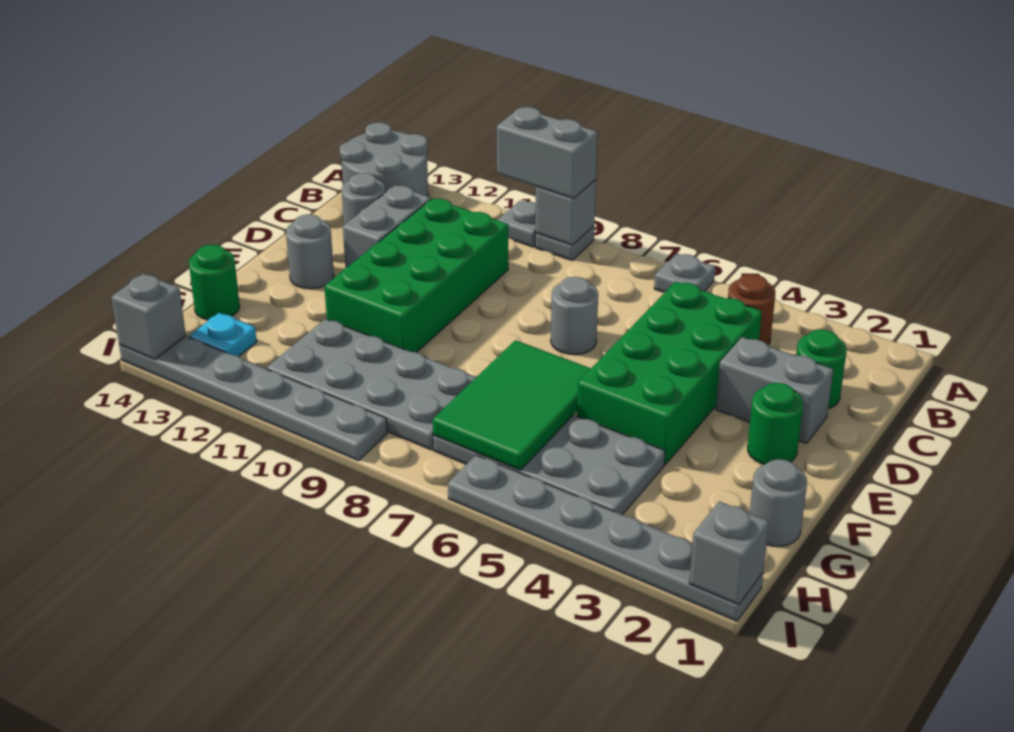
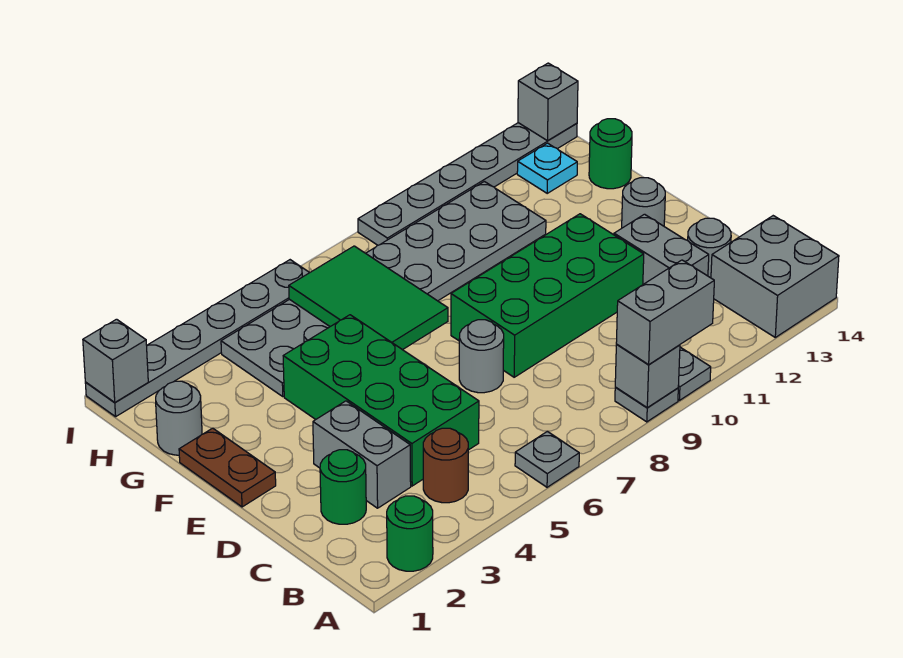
grey 2x2 round brick [339,122,428,196] -> grey 2x2 brick [711,216,839,337]
green 2x4 brick [324,198,508,353] -> green 2x4 brick turned to [451,214,644,377]
grey 1x2 brick [716,337,833,443] -> grey 1x2 brick turned to [313,401,411,508]
none -> brown 1x2 plate [179,428,276,507]
green 1x1 round brick [747,383,803,464] -> green 1x1 round brick moved to [387,496,433,571]

